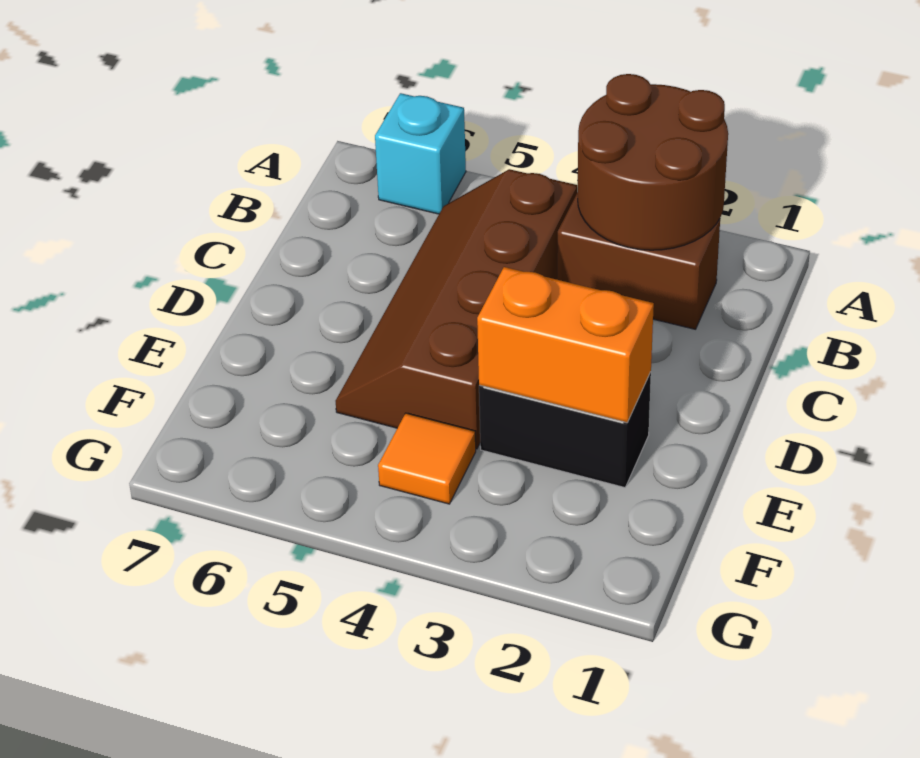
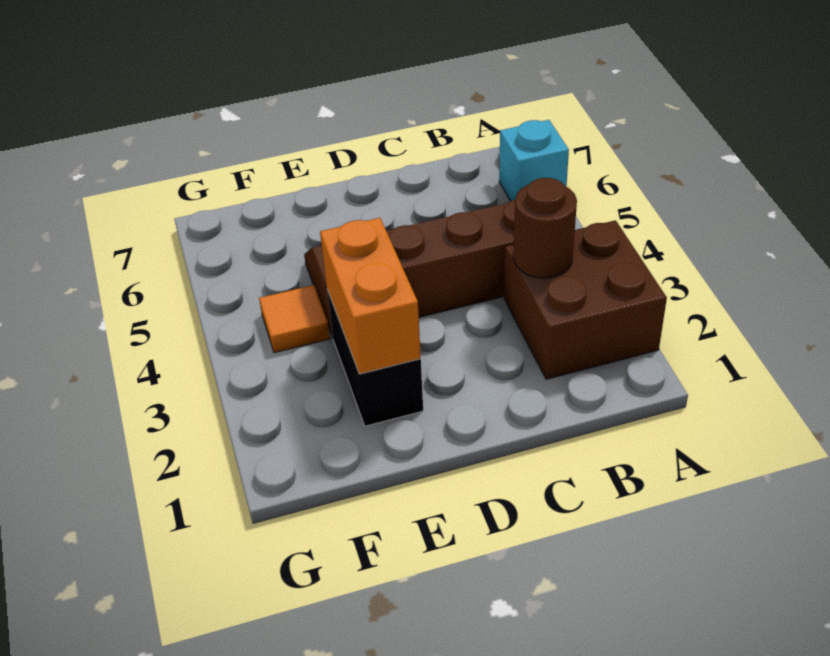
brown 2x2 round brick [577,74,728,250] -> brown 1x1 round brick [513,178,577,278]
brown 1x2 brick [557,193,720,329] -> brown 2x2 brick [504,220,667,379]

